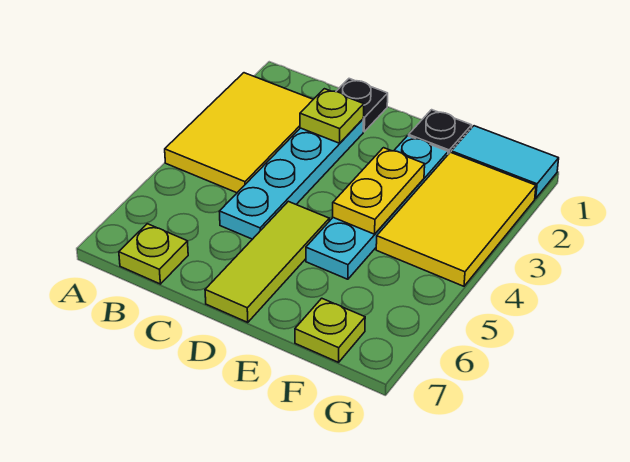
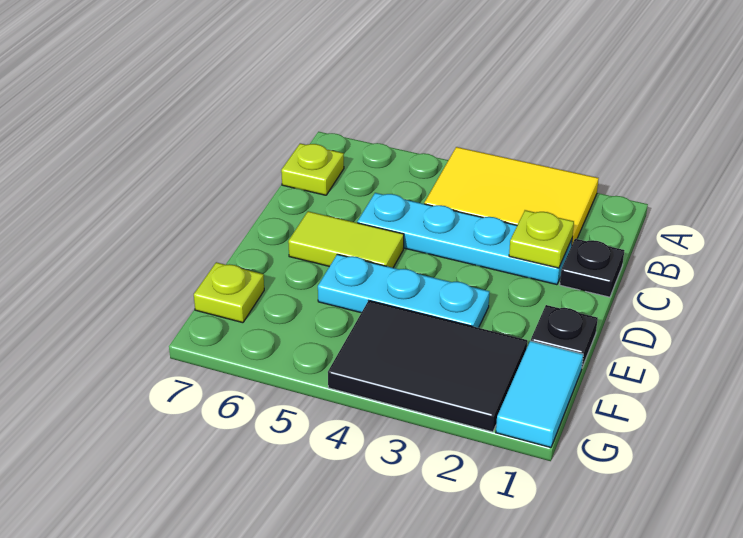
lime 1x3 tile [205,201,329,322] -> lime 1x2 tile [288,211,404,268]
cyan 1x4 plate [306,136,448,279] -> cyan 1x3 plate [318,254,489,328]
yellow 1x2 plate [333,148,425,234] -> none
yellow 2x3 tile [376,152,536,286] -> black 2x3 tile [328,301,527,432]

